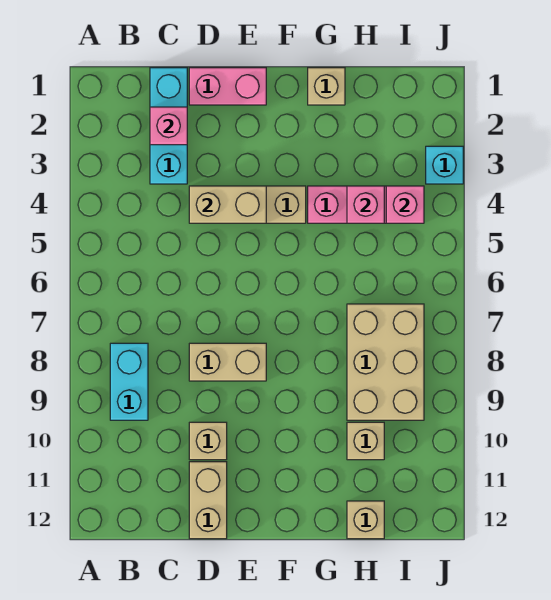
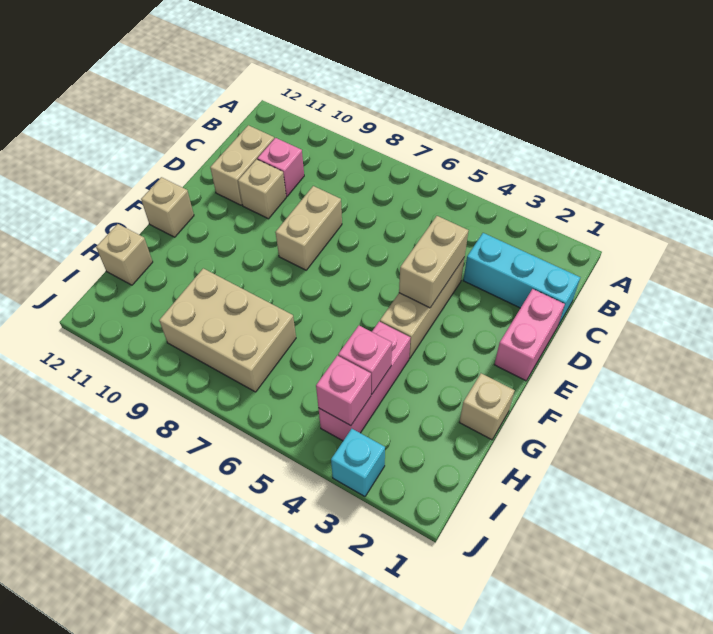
cyan 1x2 brick [110,343,148,420] -> none
pink 1x1 brick [150,107,187,145] -> pink 1x1 brick moved to [257,138,304,196]
tan 1x2 brick [189,462,227,539] -> tan 1x2 brick turned to [210,125,274,205]
tan 1x1 brick [347,422,384,460] -> tan 1x1 brick moved to [141,177,194,237]

